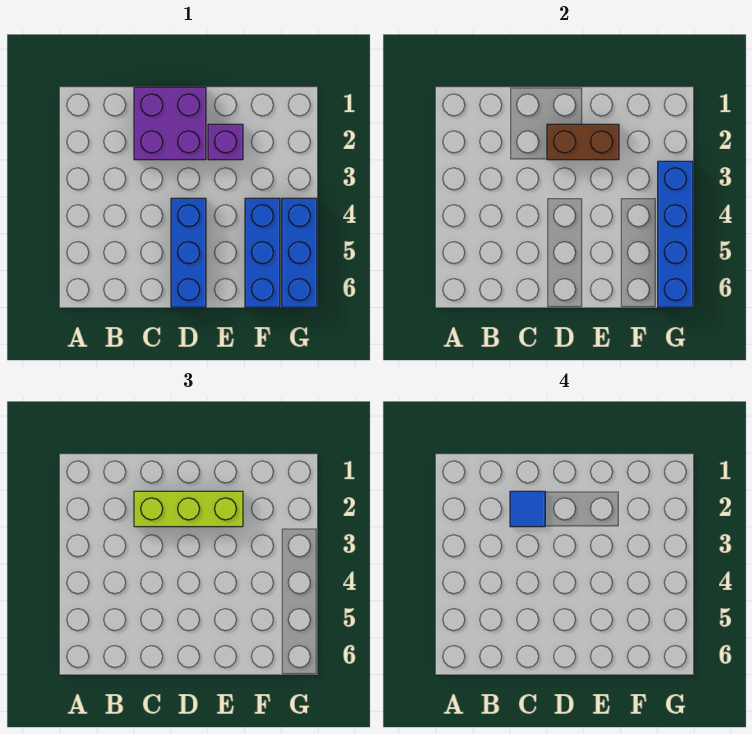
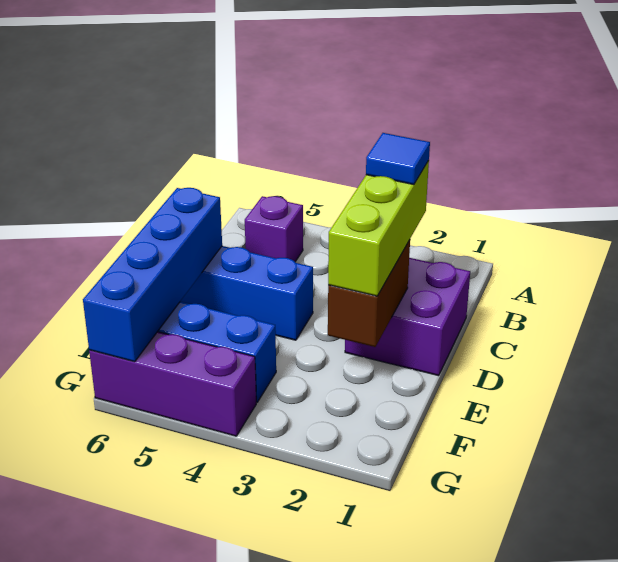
purple 1x1 brick [208,124,243,160] -> purple 1x1 brick moved to [245,196,303,262]
blue 1x4 brick [658,161,693,307] -> blue 1x4 brick turned to [83,188,222,362]
blue 1x3 brick [282,198,317,307] -> purple 1x3 brick [89,332,256,436]

